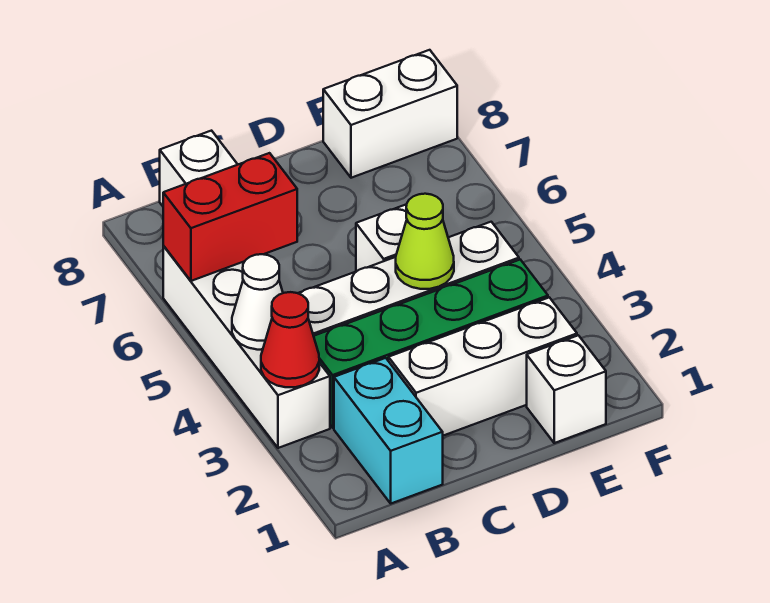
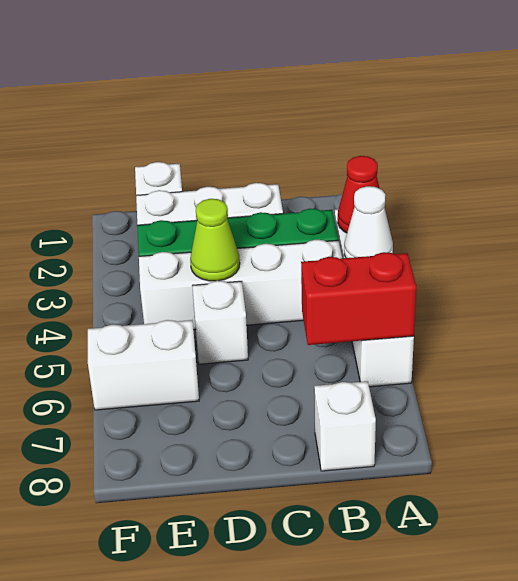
cyan 1x2 brick [334,358,443,503] -> none
white 1x2 brick [323,50,457,178] -> white 1x2 brick moved to [88,320,199,410]

